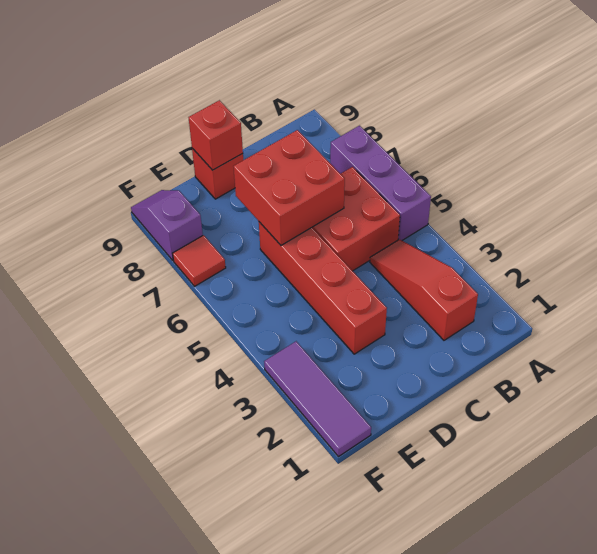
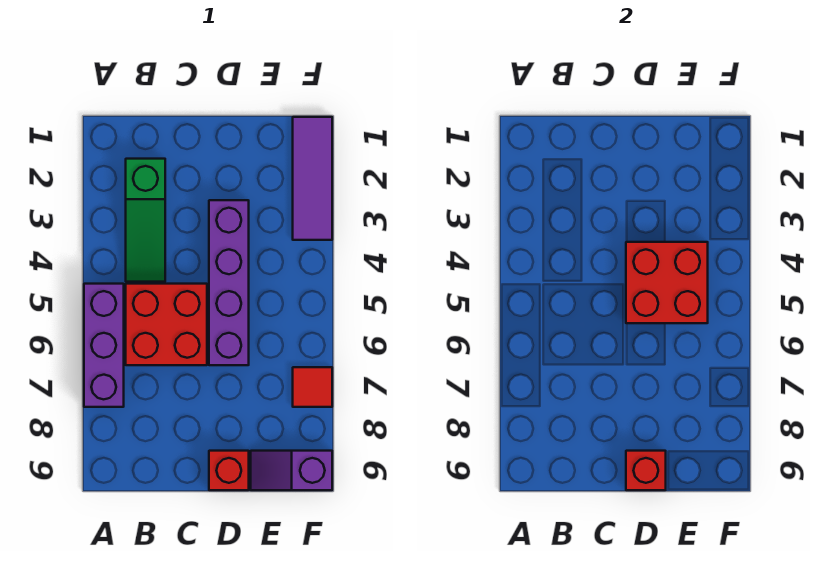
red 1x3 slope [370,239,478,340] -> green 1x3 slope [126,159,165,282]
red 2x2 brick [234,130,345,245] -> red 2x2 brick moved to [626,242,708,323]
red 1x4 brick [259,222,387,354] -> purple 1x4 brick [209,200,249,365]
purple 1x2 slope [131,190,203,260] -> purple 1x2 slope turned to [251,451,332,490]

